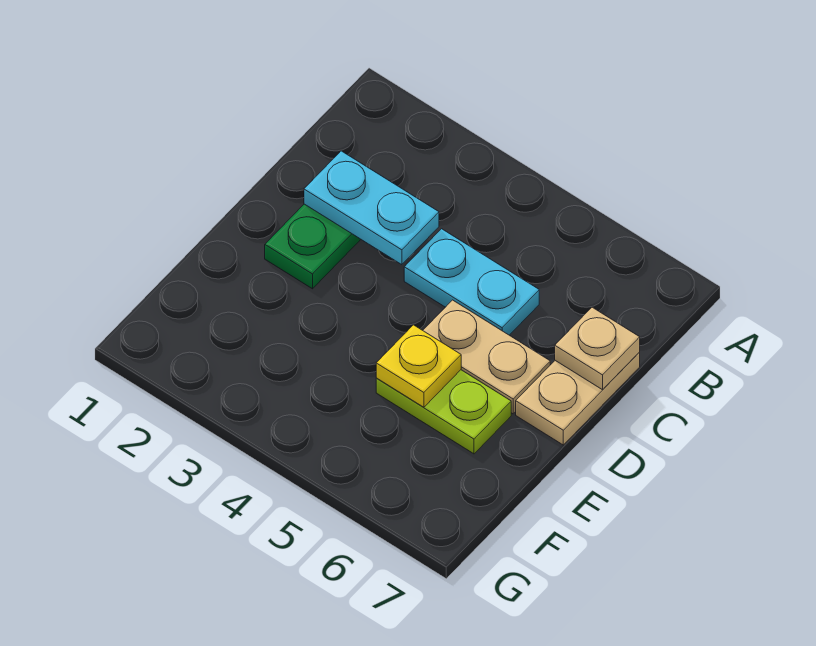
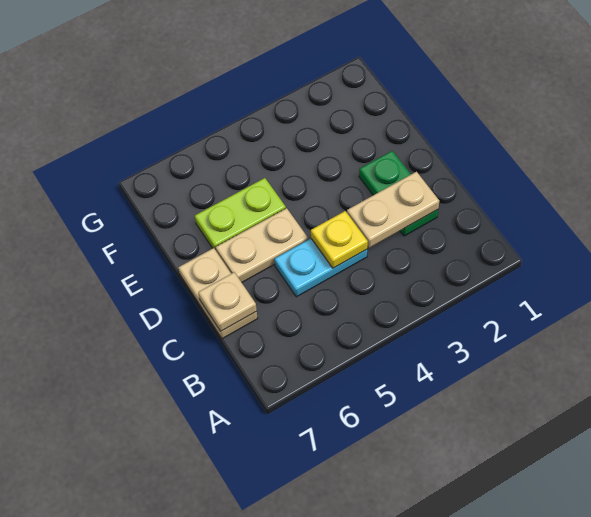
cyan 1x2 plate [304,151,439,265] -> tan 1x2 plate [347,172,439,248]
yellow 1x1 plate [376,325,461,407] -> yellow 1x1 plate moved to [311,211,368,268]

